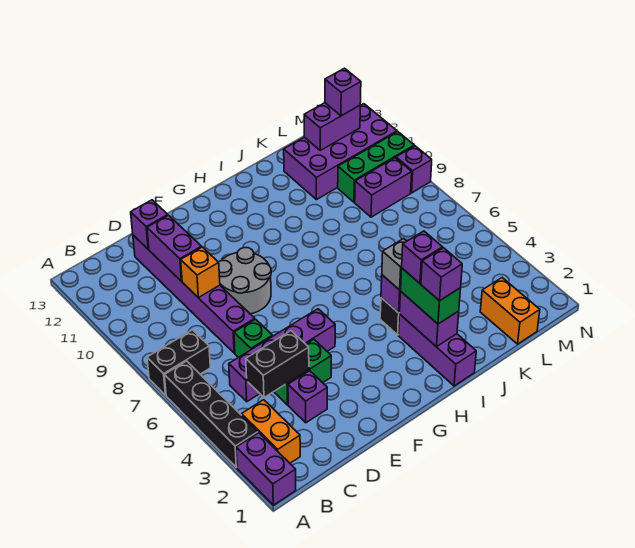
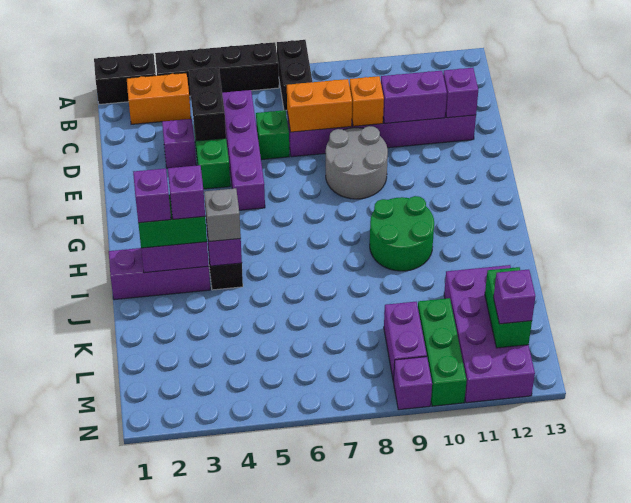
purple 1x2 brick [236,433,296,505] -> black 1x2 brick [94,53,156,104]
none -> green 2x2 round brick [370,196,434,271]
orange 1x2 brick [480,278,540,344] -> orange 1x2 brick moved to [287,79,352,132]
purple 1x2 brick [304,103,360,150] -> green 1x2 brick [485,267,532,348]

